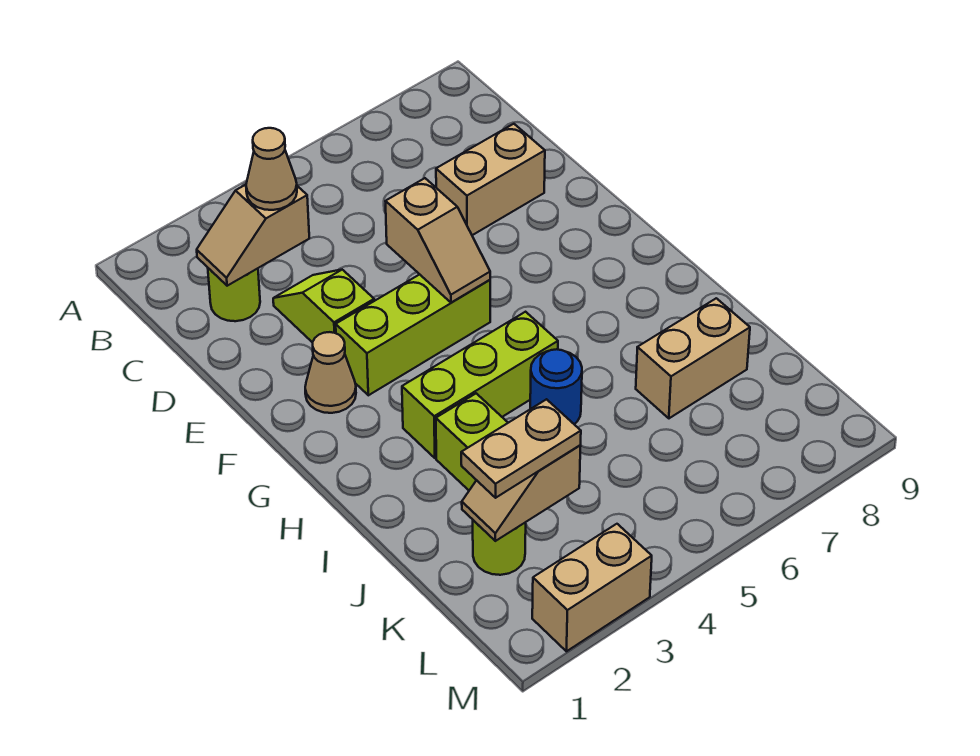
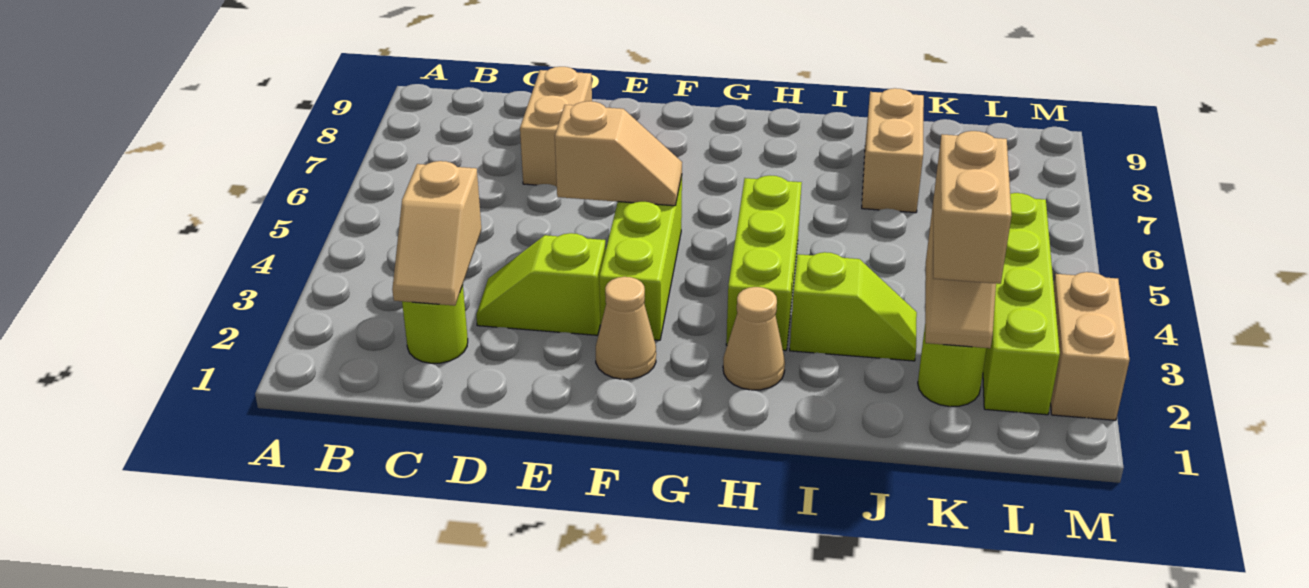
tan 1x1 cone [246,128,297,210] -> tan 1x1 cone moved to [723,287,785,390]
blue 1x1 round brick [530,349,582,424] -> none
tan 1x2 plate [461,399,581,498] -> tan 1x2 brick [933,131,1012,284]
none -> lime 1x4 brick [983,193,1060,415]

